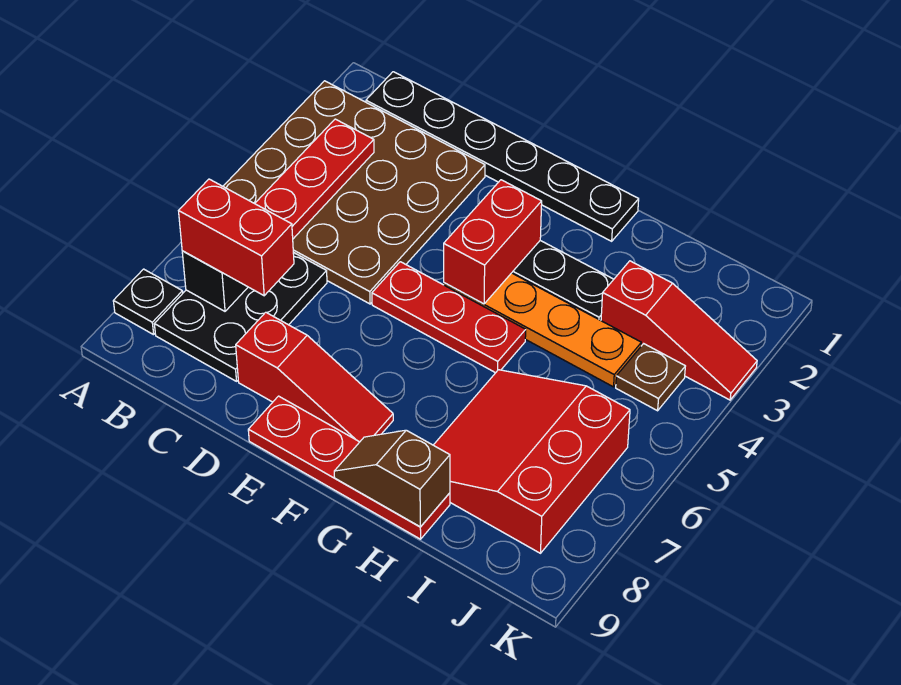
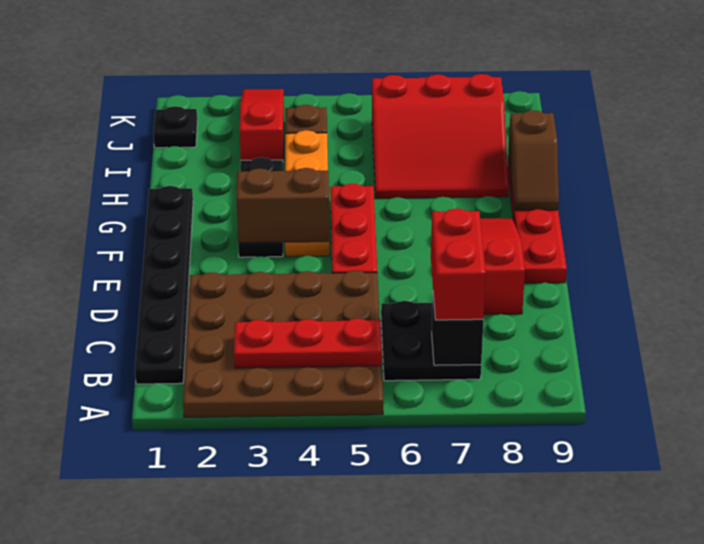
black 1x1 plate [113,269,183,335] -> black 1x1 plate moved to [153,106,197,148]
black 2x3 plate [154,252,327,381] -> black 2x2 plate [381,301,481,381]
red 1x2 brick [444,180,542,304] -> brown 1x2 brick [236,168,329,243]

